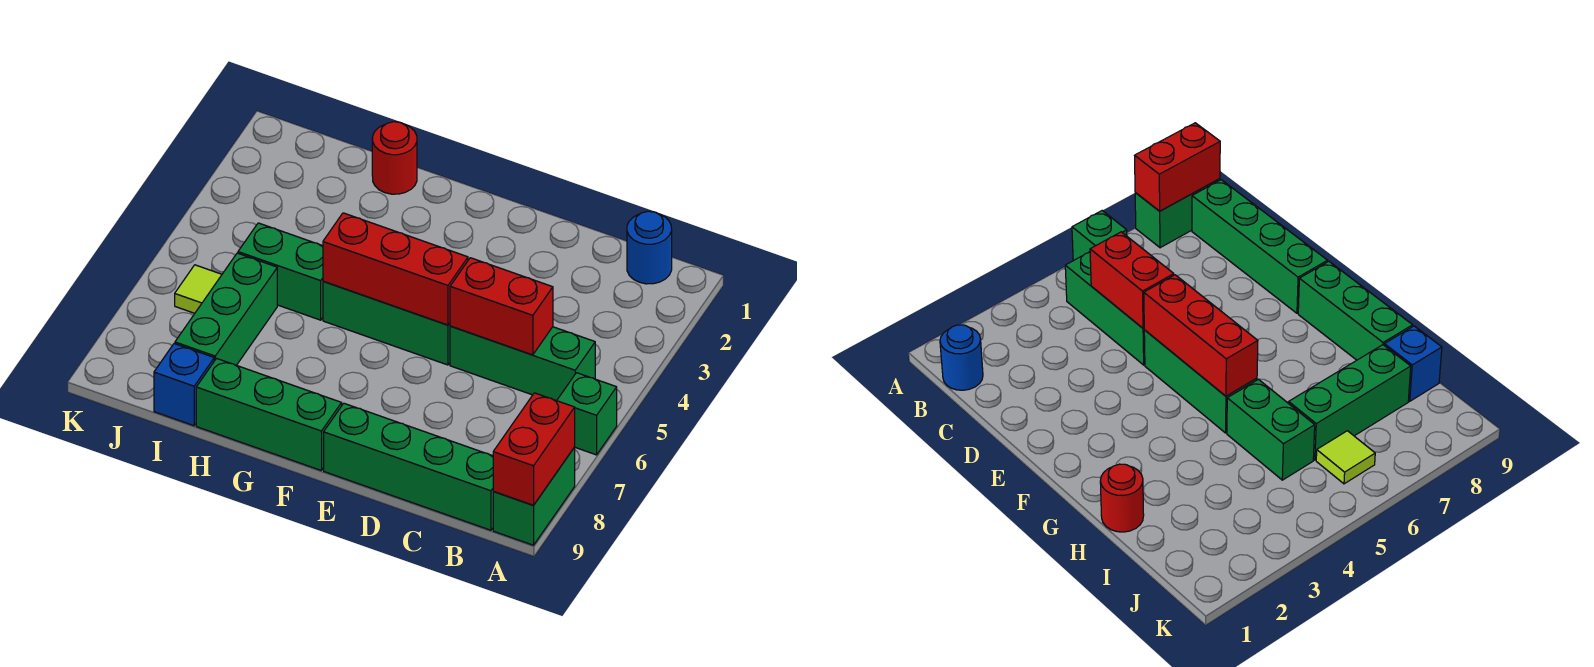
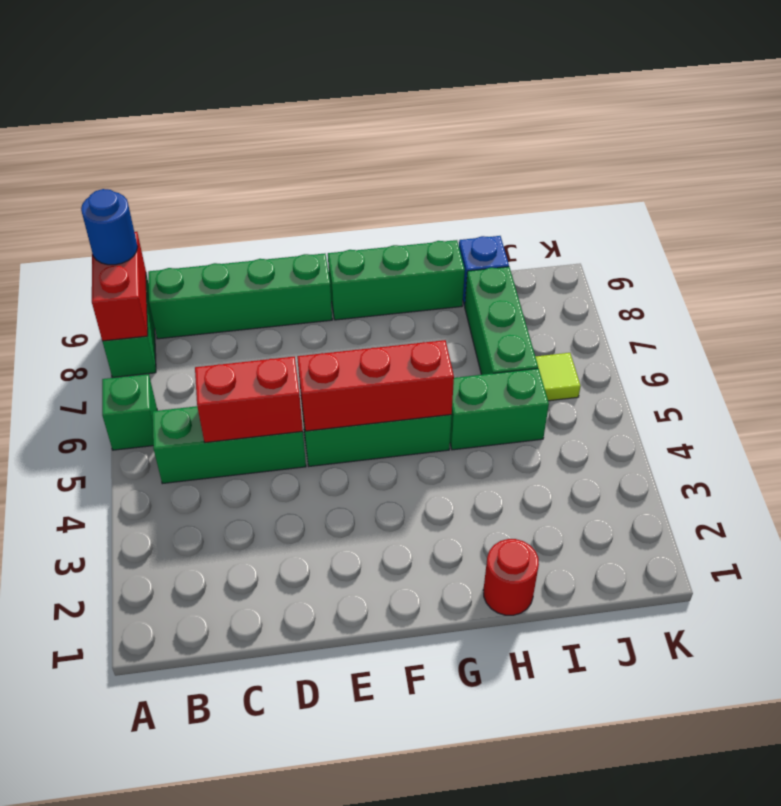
blue 1x1 round brick [627,211,672,284] -> blue 1x1 round brick moved to [81,189,138,265]

